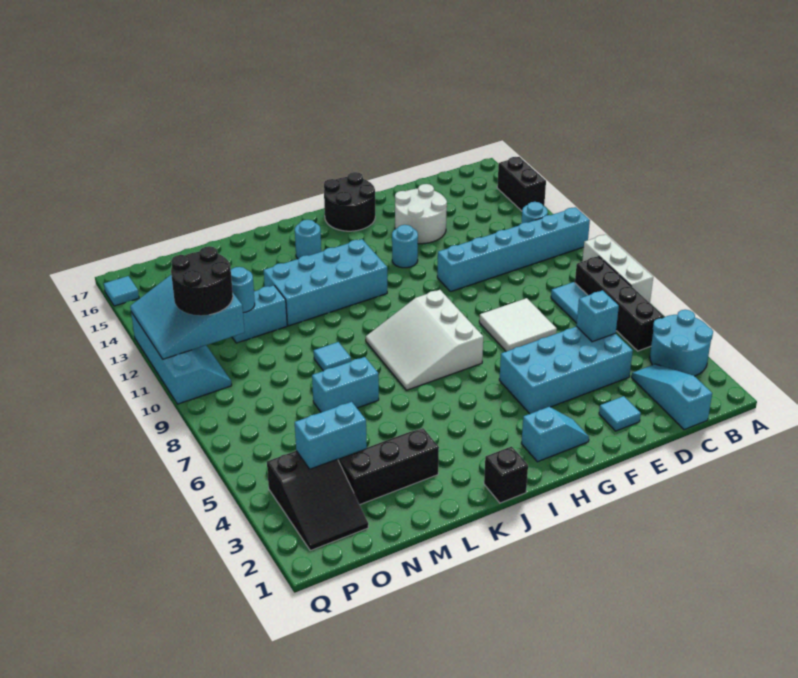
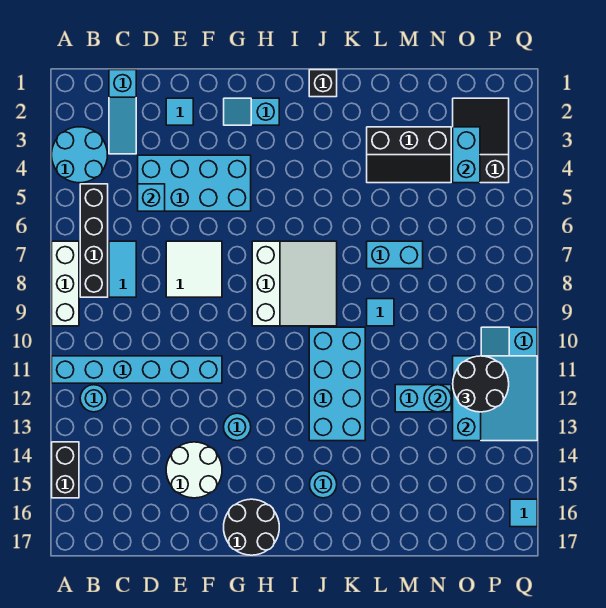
cyan 2x4 brick [264,239,387,326] -> cyan 2x4 brick turned to [309,327,365,441]
cyan 1x2 brick [295,402,367,469] -> cyan 1x2 brick turned to [453,127,480,183]

